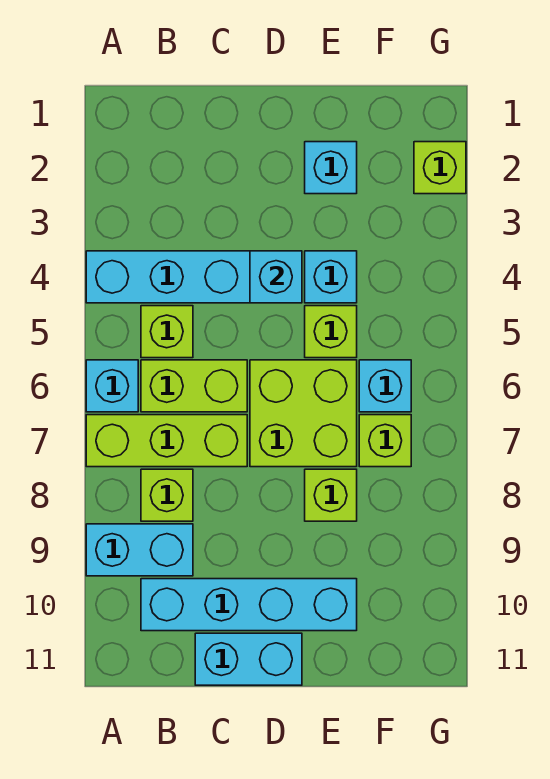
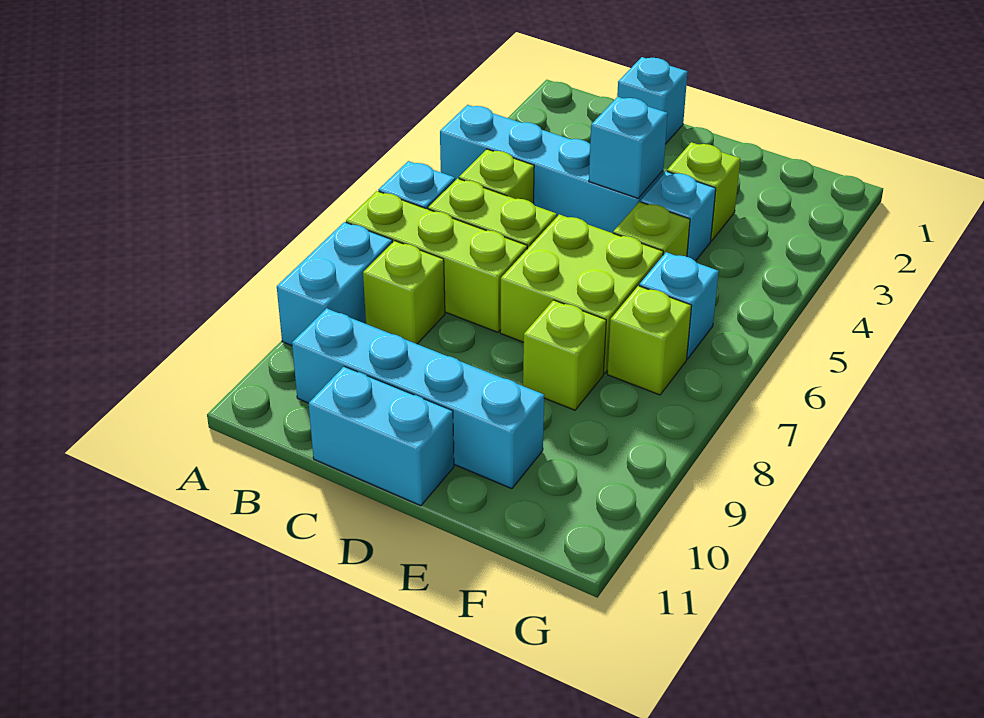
cyan 1x2 brick [86,524,193,576] -> cyan 1x2 brick turned to [277,222,392,346]
cyan 1x1 brick [305,142,357,194] -> cyan 1x1 brick moved to [617,57,687,144]
lime 1x1 brick [414,142,466,194] -> lime 1x1 brick moved to [667,142,740,241]

